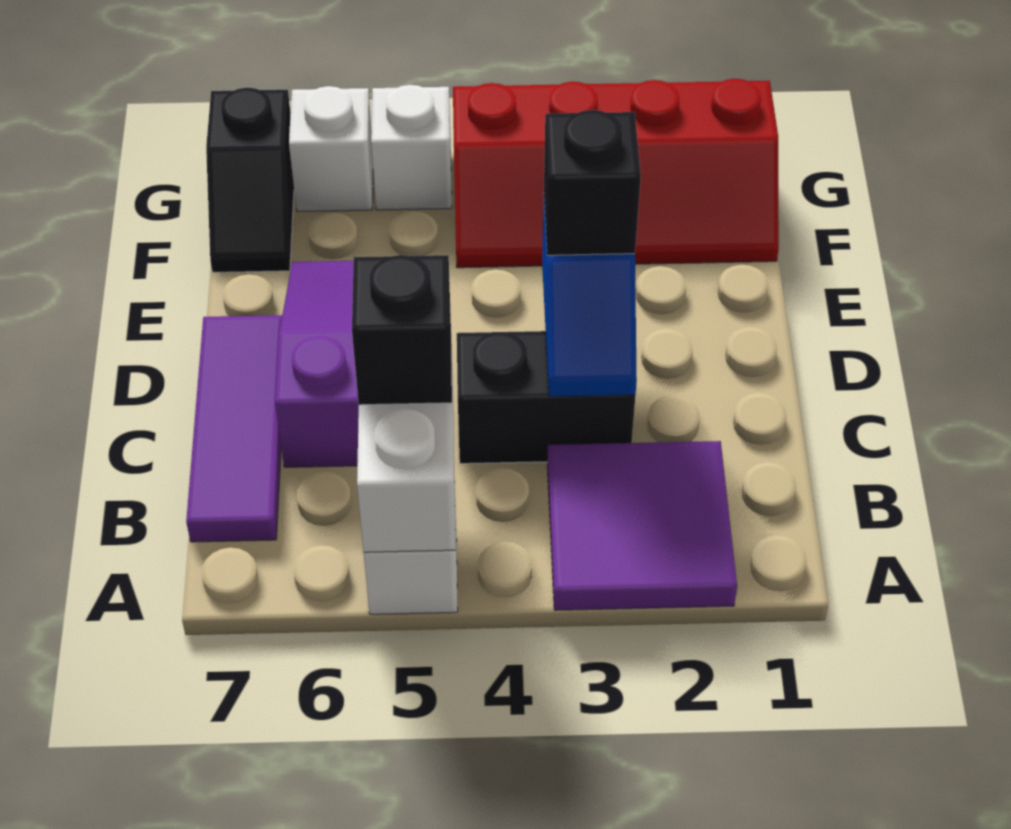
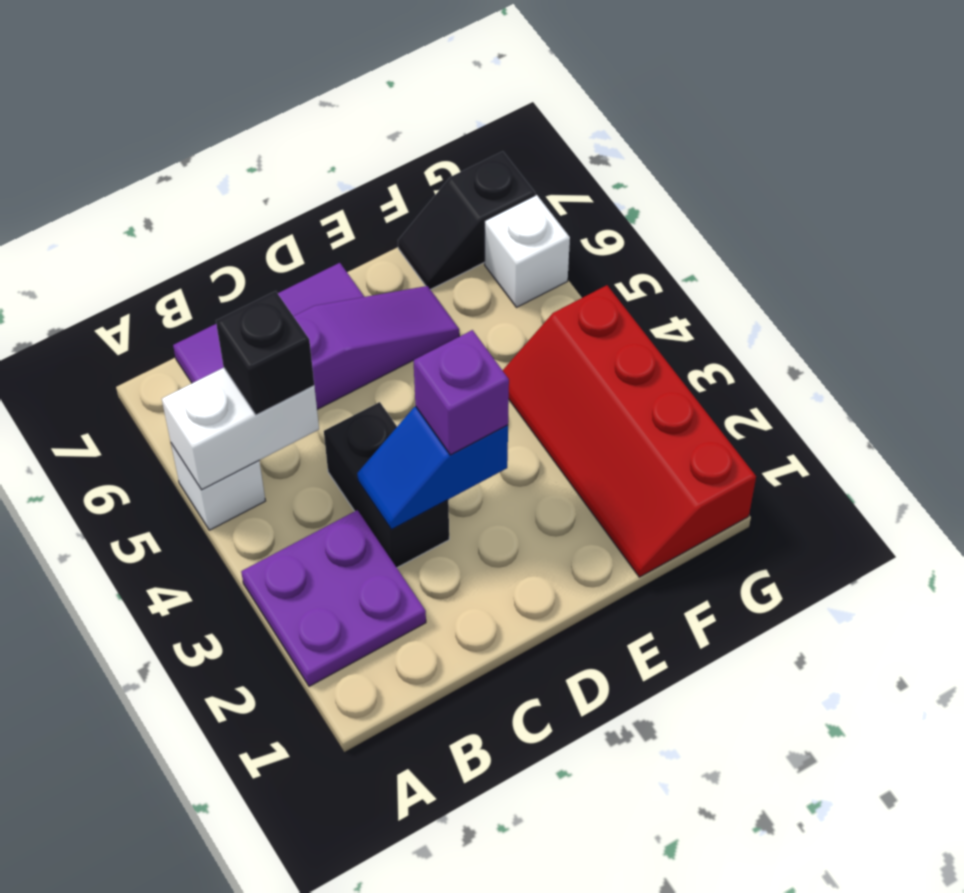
purple 2x2 tile [547,441,737,610] -> purple 2x2 plate [241,510,426,686]
black 1x1 brick [544,110,641,255] -> purple 1x1 brick [413,330,509,455]
white 1x1 brick [371,85,452,210] -> none

